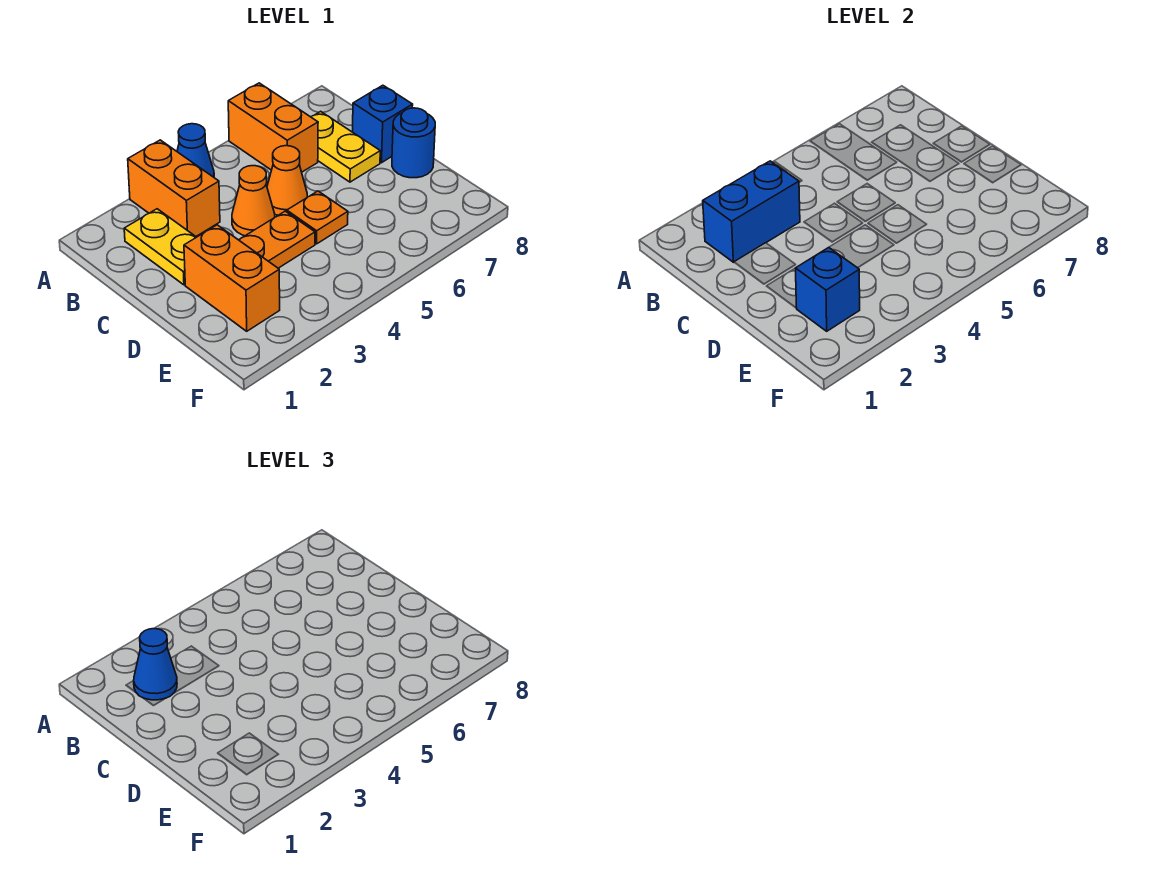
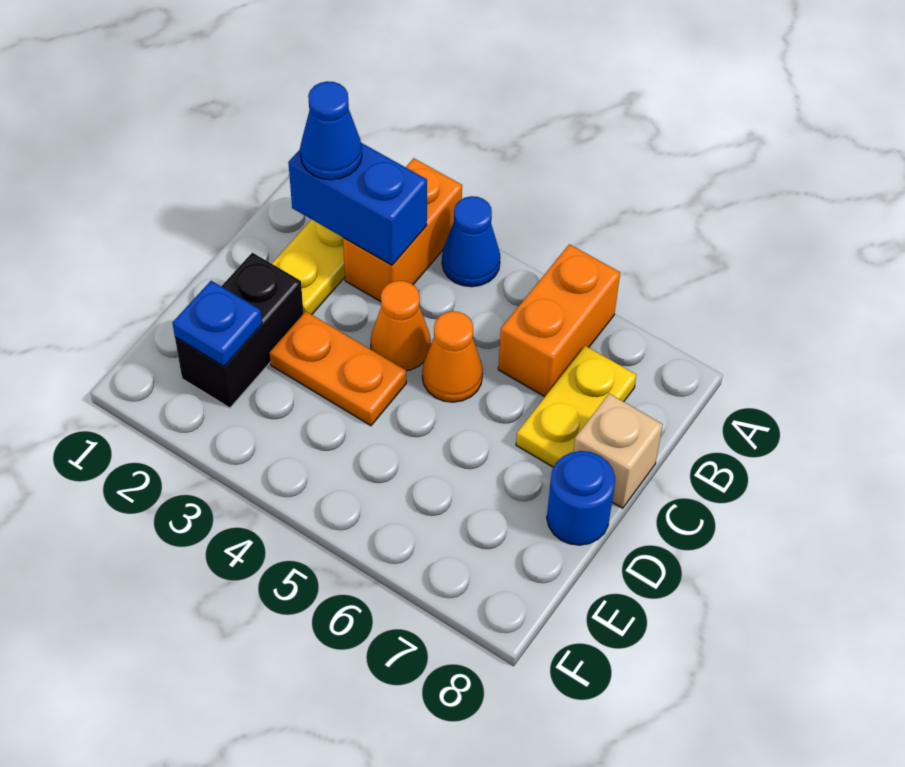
blue 1x1 brick [352,85,413,163] -> tan 1x1 brick [573,394,663,508]
orange 1x2 brick [184,225,280,331] -> black 1x2 brick [175,253,304,408]
orange 1x1 plate [287,191,348,244] -> none
blue 1x1 brick [795,247,860,331] -> blue 1x1 plate [172,281,262,366]

